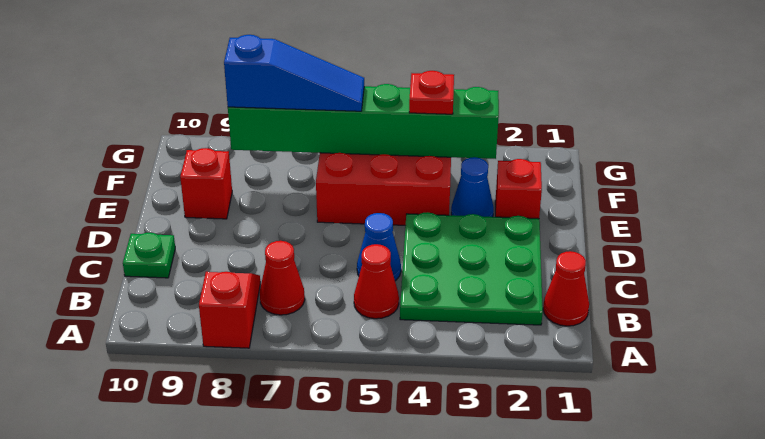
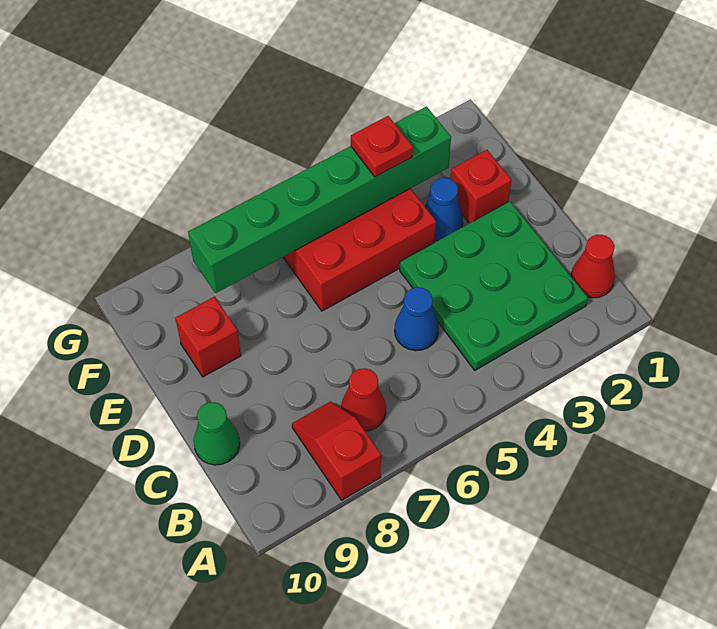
red 1x1 cone [354,244,399,319] -> none
green 1x1 plate [123,233,175,278] -> green 1x1 cone [194,402,240,465]
blue 1x3 slope [224,35,364,111] -> none

